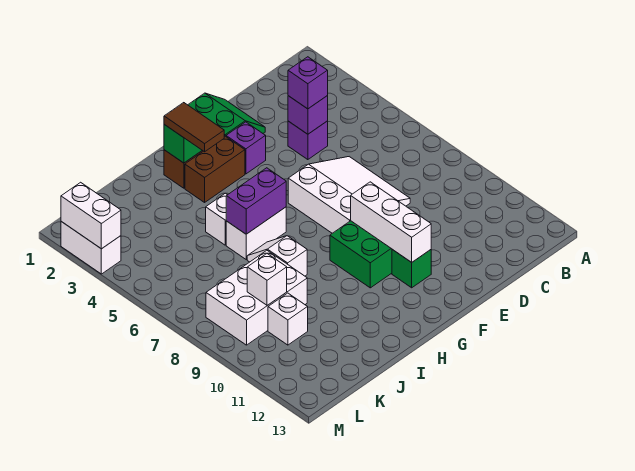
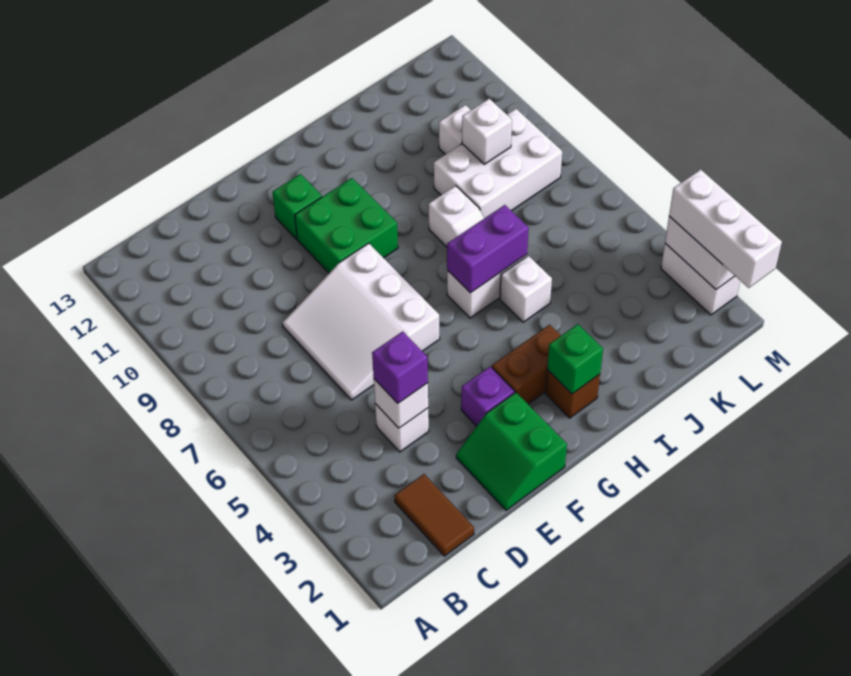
purple 1x1 brick [288,121,328,160] -> white 1x1 brick [375,404,429,452]
purple 1x1 brick [288,96,328,134] -> white 1x1 brick [374,379,428,428]
white 1x3 brick [351,182,431,262] -> white 1x3 brick moved to [669,169,782,288]
brown 1x2 tile [164,103,224,152] -> brown 1x2 tile moved to [395,474,474,556]

